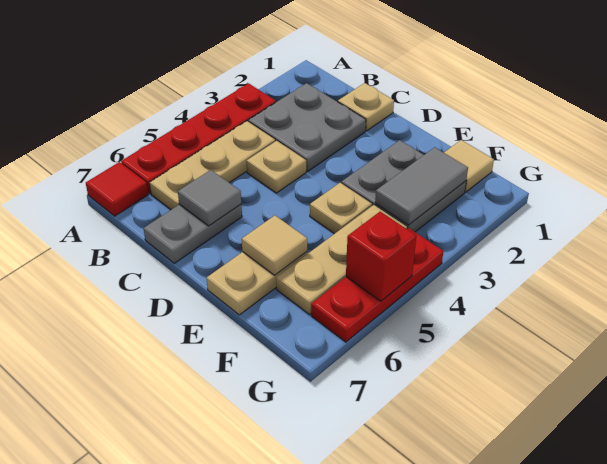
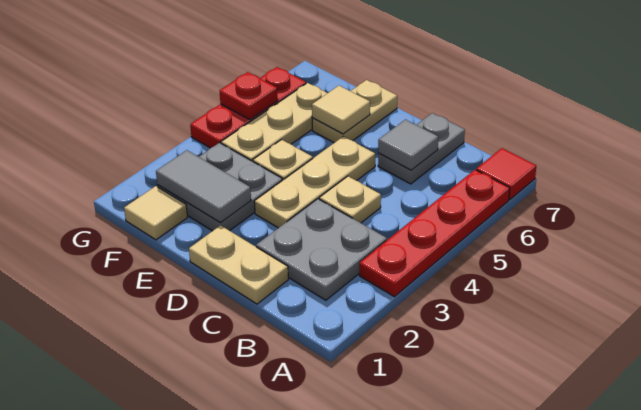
tan 1x3 plate [150,121,275,210] -> tan 1x3 plate moved to [254,136,375,228]
tan 1x1 plate [338,83,394,131] -> tan 1x2 plate [189,225,288,304]
grey 1x2 tile [375,147,468,225] -> grey 1x2 tile turned to [156,150,251,223]
red 1x1 brick [346,212,416,301] -> red 1x1 plate [220,72,278,119]

